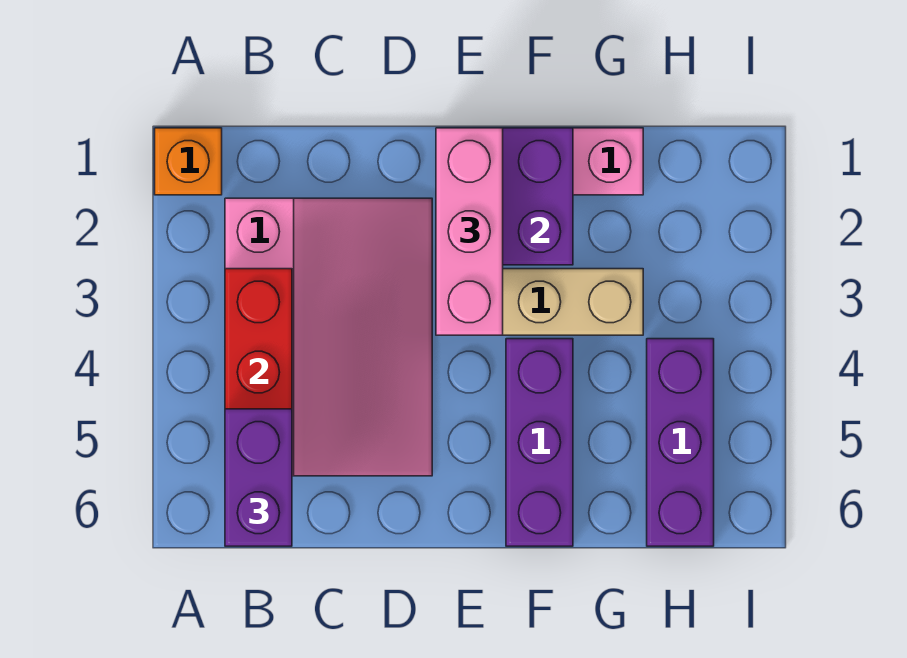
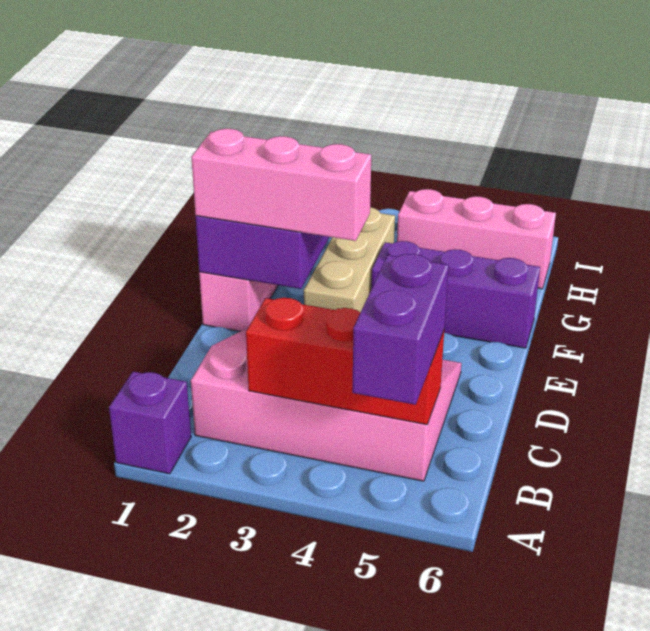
orange 1x1 brick [155,128,222,195] -> purple 1x1 brick [109,371,191,474]
purple 1x2 brick [225,409,292,546] -> purple 1x2 brick turned to [352,254,449,405]
purple 1x3 brick [647,339,714,546] -> pink 1x3 brick [397,189,556,289]

